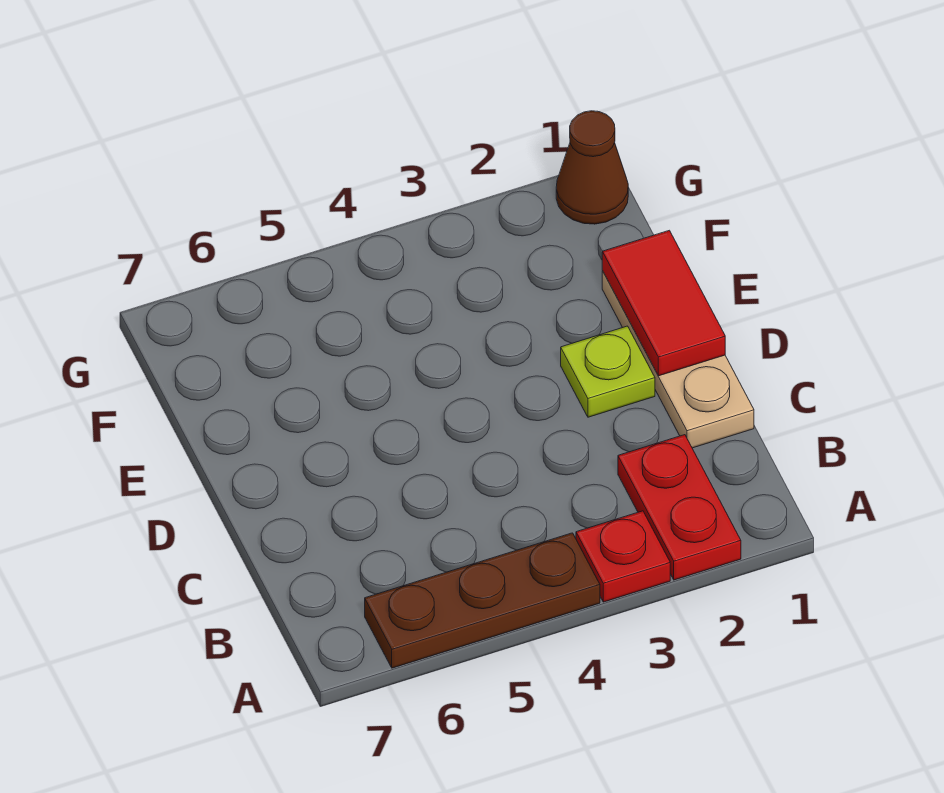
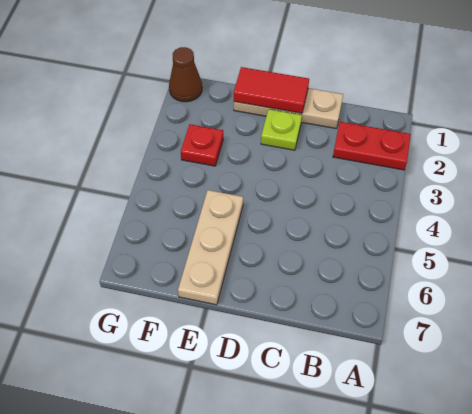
red 1x1 plate [576,511,670,602] -> red 1x1 plate moved to [181,124,223,166]
brown 1x3 plate [365,533,600,668] -> none
none -> tan 1x3 plate [178,190,243,305]

